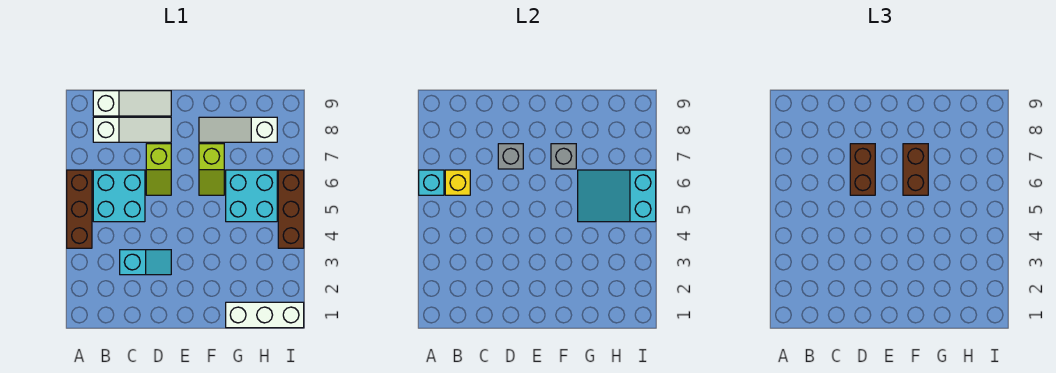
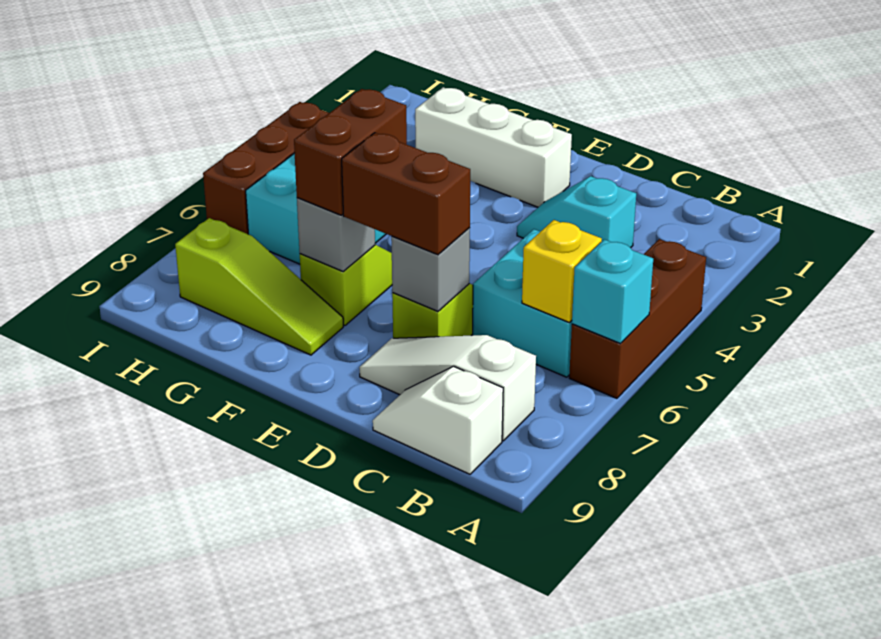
white 1x3 slope [93,91,171,116] -> white 1x2 slope [373,366,503,474]
brown 1x2 brick [850,144,875,195] -> brown 1x2 brick turned to [342,133,470,255]
white 1x3 slope [199,117,277,142] -> lime 1x3 slope [175,218,343,355]
white 1x3 brick [226,302,304,328] -> white 1x3 brick moved to [415,87,572,207]
cyan 2x3 slope [578,170,656,222] -> none

